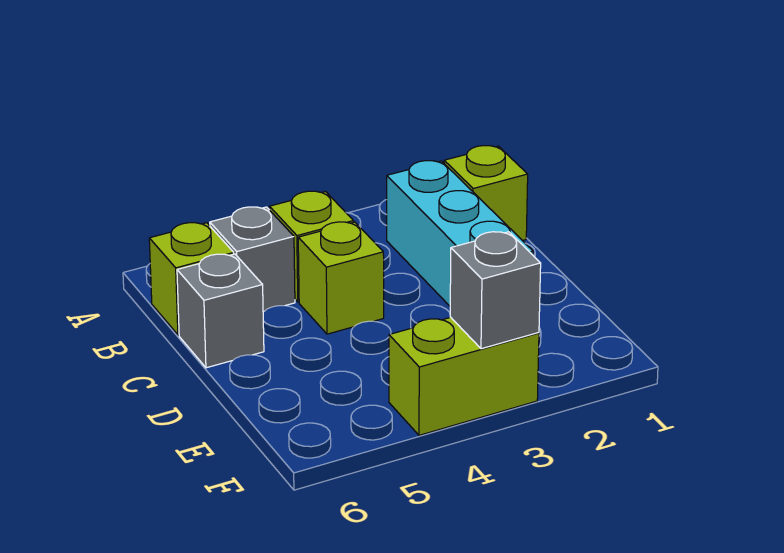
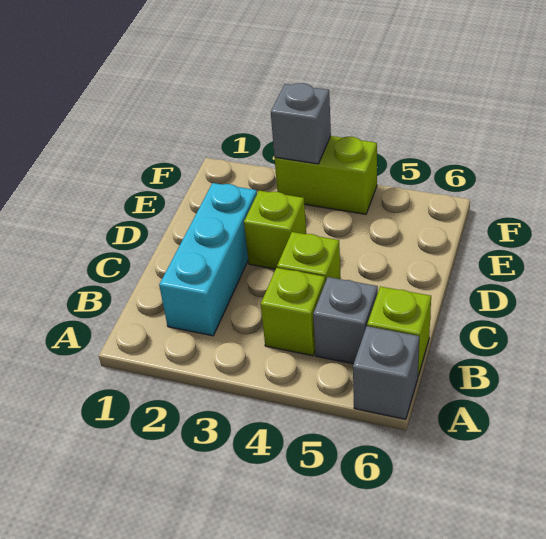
lime 1x1 brick [444,146,528,241] -> lime 1x1 brick moved to [244,191,306,269]
grey 1x1 brick [177,254,264,368] -> grey 1x1 brick moved to [353,326,419,419]

